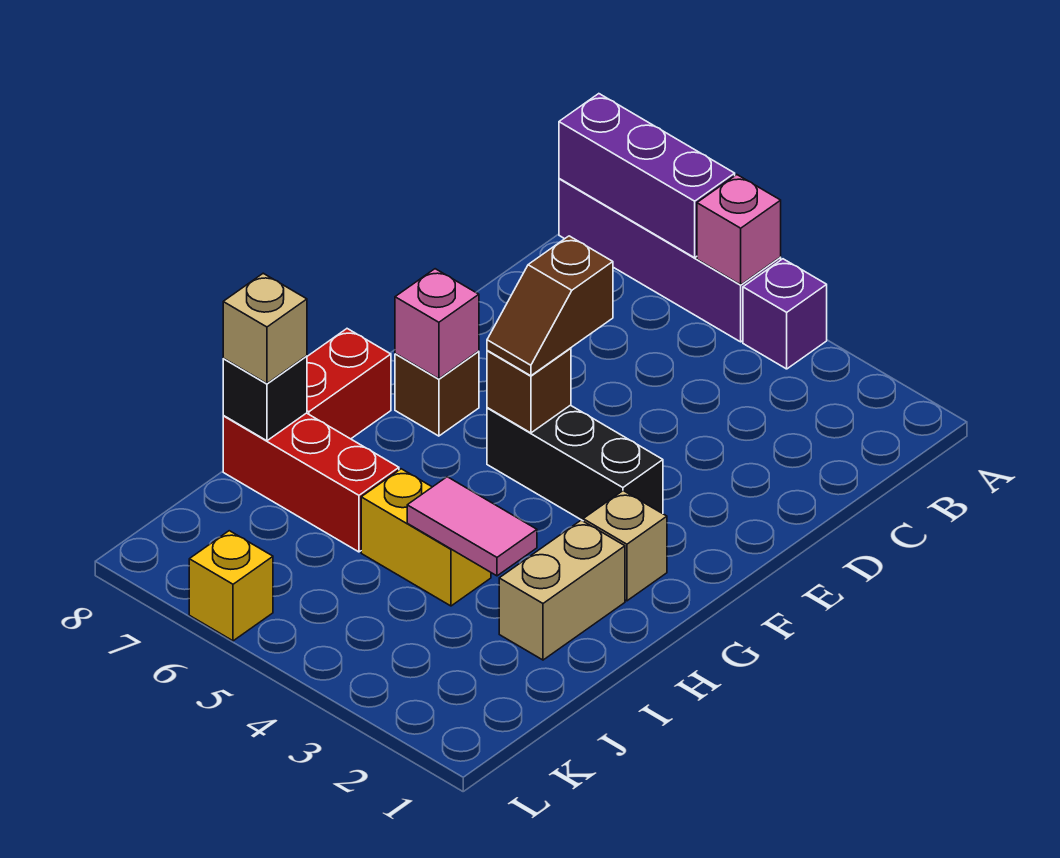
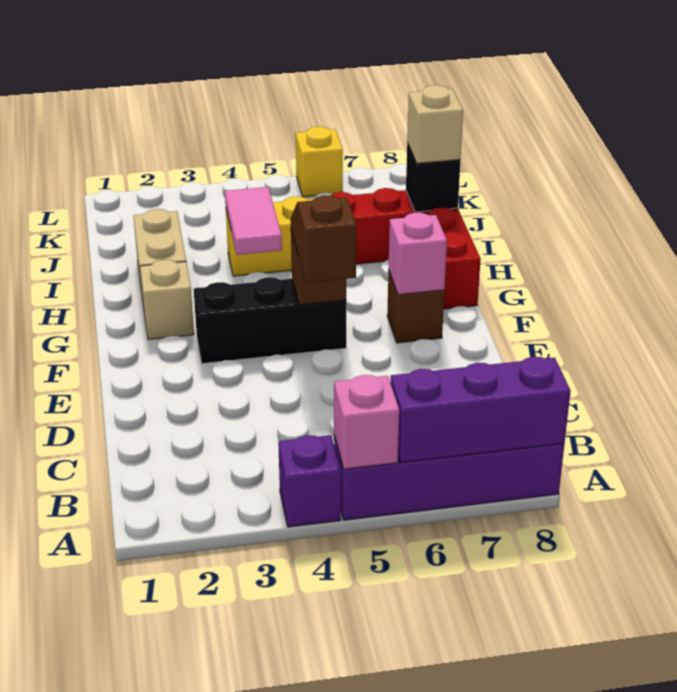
pink 1x2 tile [407,477,537,576] -> pink 1x2 tile turned to [225,187,282,255]

